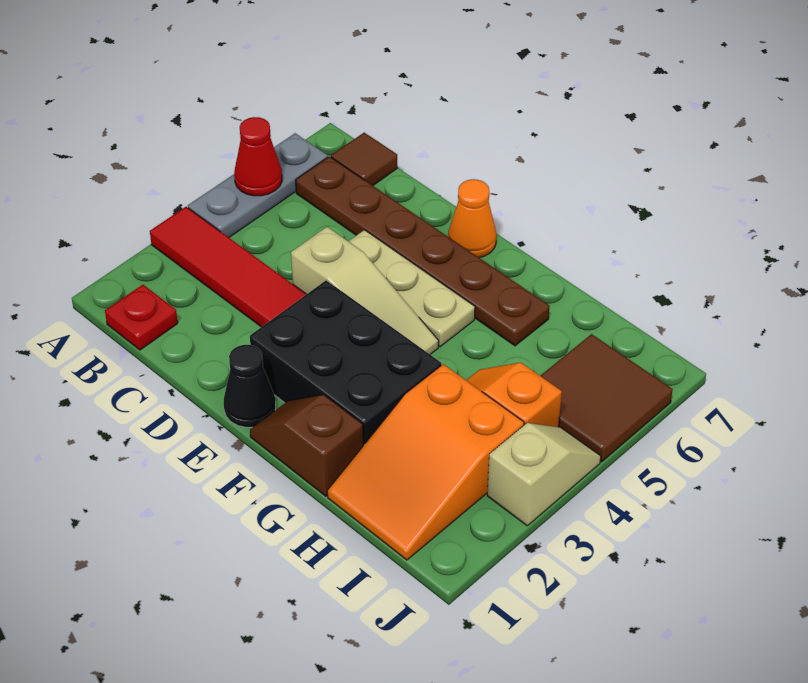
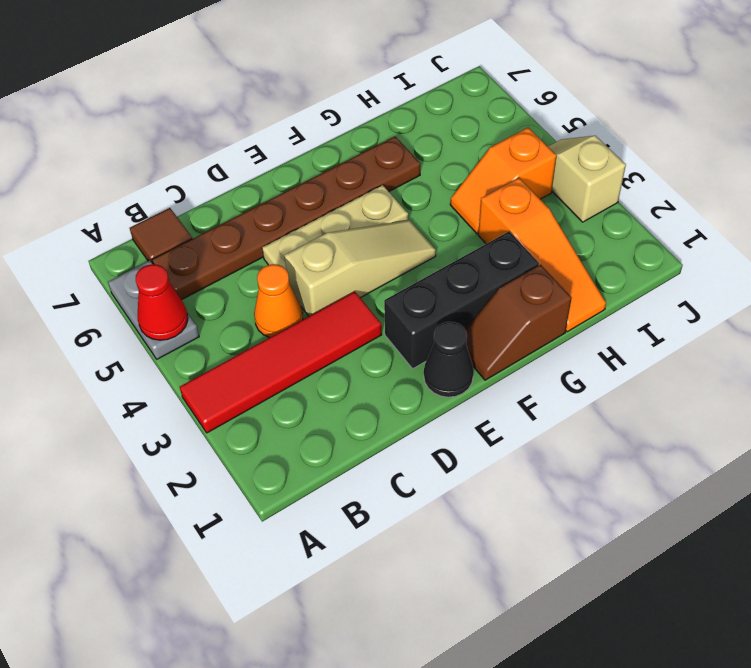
grey 1x3 plate [188,133,328,237] -> grey 1x2 plate [108,261,199,359]
red 1x1 plate [105,285,178,350] -> none
black 2x3 brick [250,280,441,445] -> black 1x3 brick [384,231,539,369]
orange 1x1 cone [448,179,496,258] -> orange 1x1 cone moved to [254,264,303,338]
orange 2x3 slope [327,364,524,560] -> orange 1x3 slope [478,178,606,332]
brown 2x2 tile [540,334,673,462] -> none

